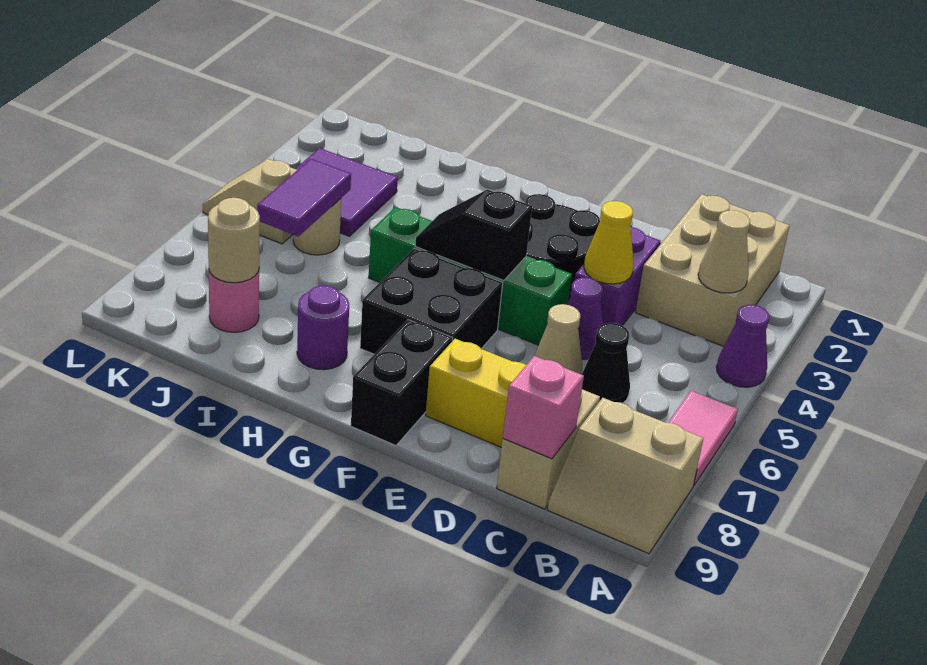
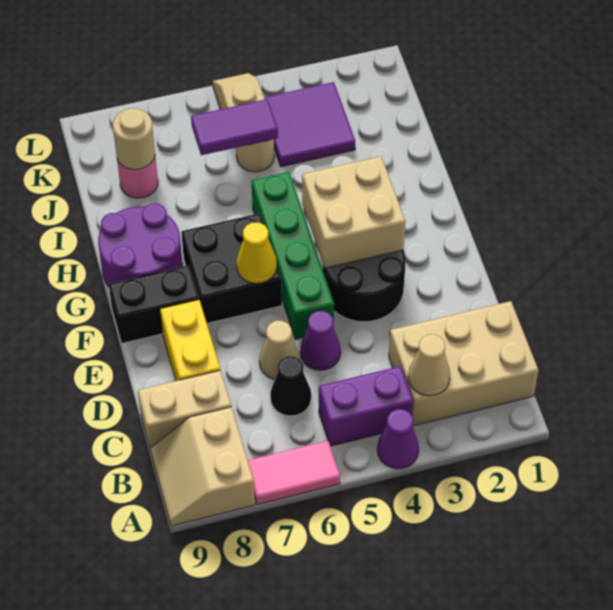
pink 1x1 brick [503,356,584,459] -> none
purple 1x2 brick [575,227,661,326] -> purple 1x2 brick moved to [319,366,413,446]
yellow 1x1 cone [584,201,634,284] -> yellow 1x1 cone moved to [236,223,277,283]
none -> tan 2x2 brick [302,156,406,268]
black 1x2 slope [415,190,532,281] -> none
purple 1x1 round brick [297,285,349,370] -> purple 2x2 round brick [98,204,183,287]

